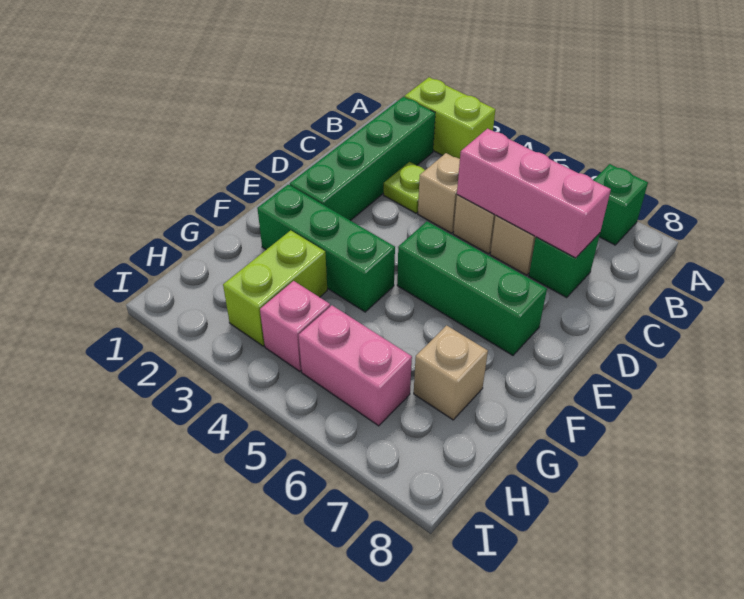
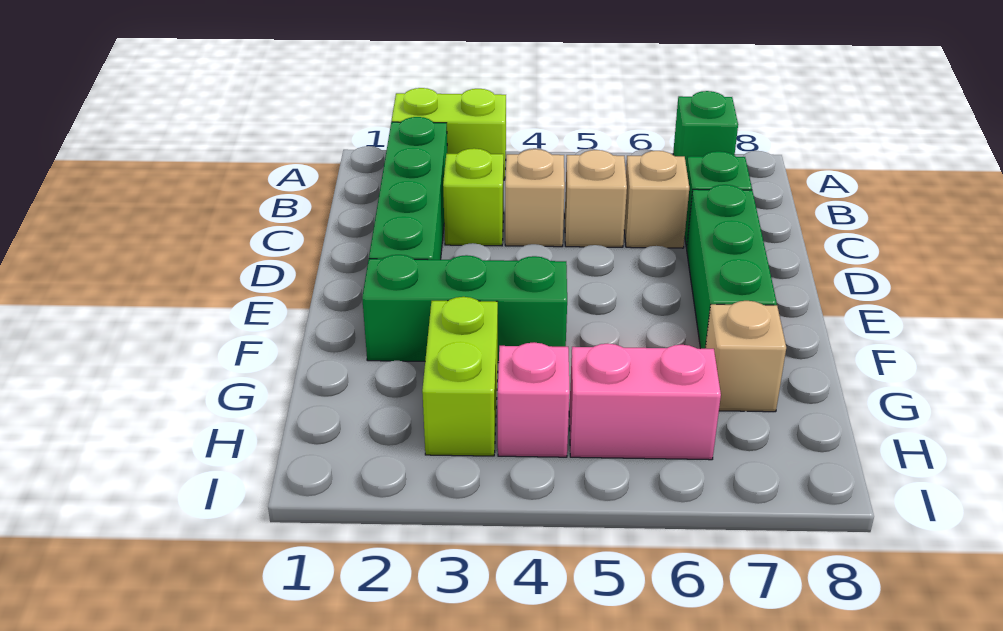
lime 1x1 plate [384,162,425,213] -> lime 1x1 brick [443,148,504,246]
pink 1x3 brick [457,129,611,258] -> none
green 1x3 brick [397,222,547,355] -> green 1x3 brick turned to [687,185,777,349]

